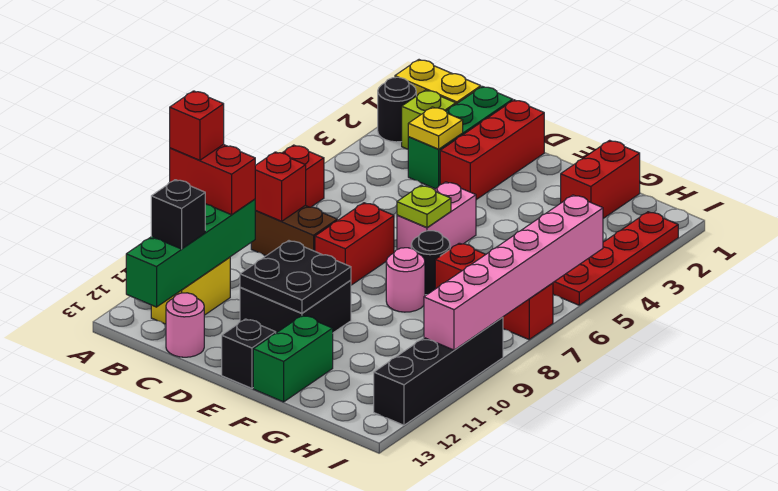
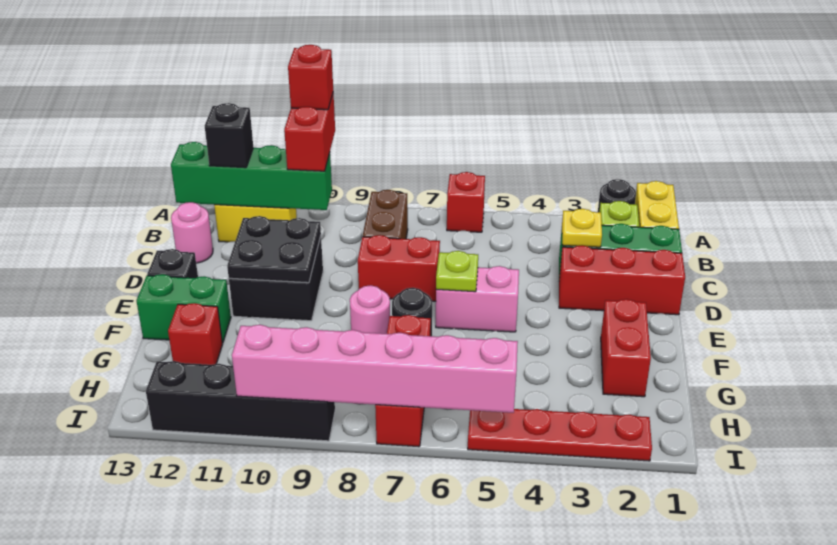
red 1x1 brick [255,152,306,221] -> red 1x1 brick moved to [168,303,222,365]
red 1x2 brick [561,140,640,218] -> red 1x2 brick turned to [601,299,651,397]

